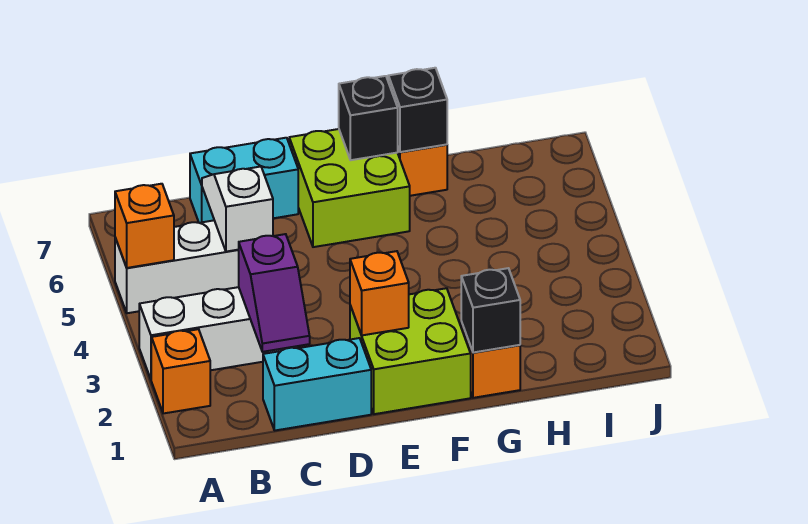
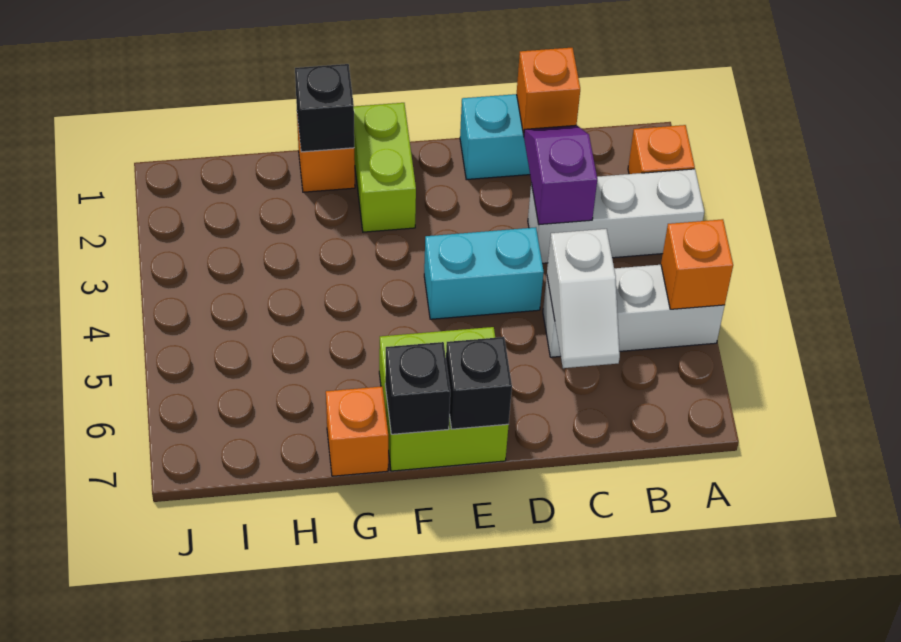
cyan 1x2 brick [190,138,298,223] -> cyan 1x2 brick moved to [424,227,544,319]
lime 2x2 brick [350,288,471,414] -> lime 1x2 brick [354,103,416,232]
orange 1x1 brick [350,251,409,335] -> orange 1x1 brick moved to [517,48,580,135]
black 1x1 brick [388,68,447,152] -> black 1x1 brick moved to [446,337,512,429]

